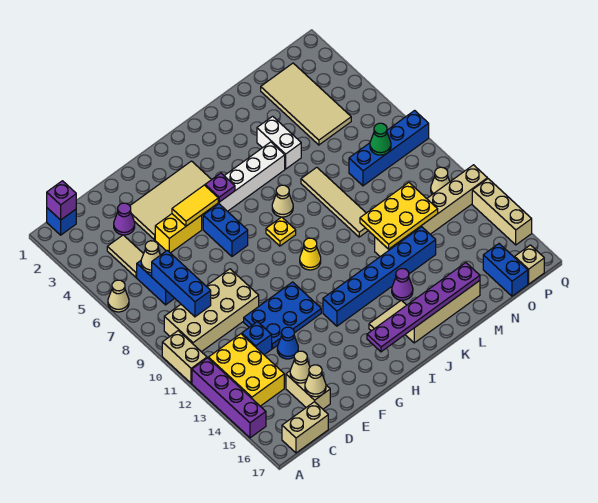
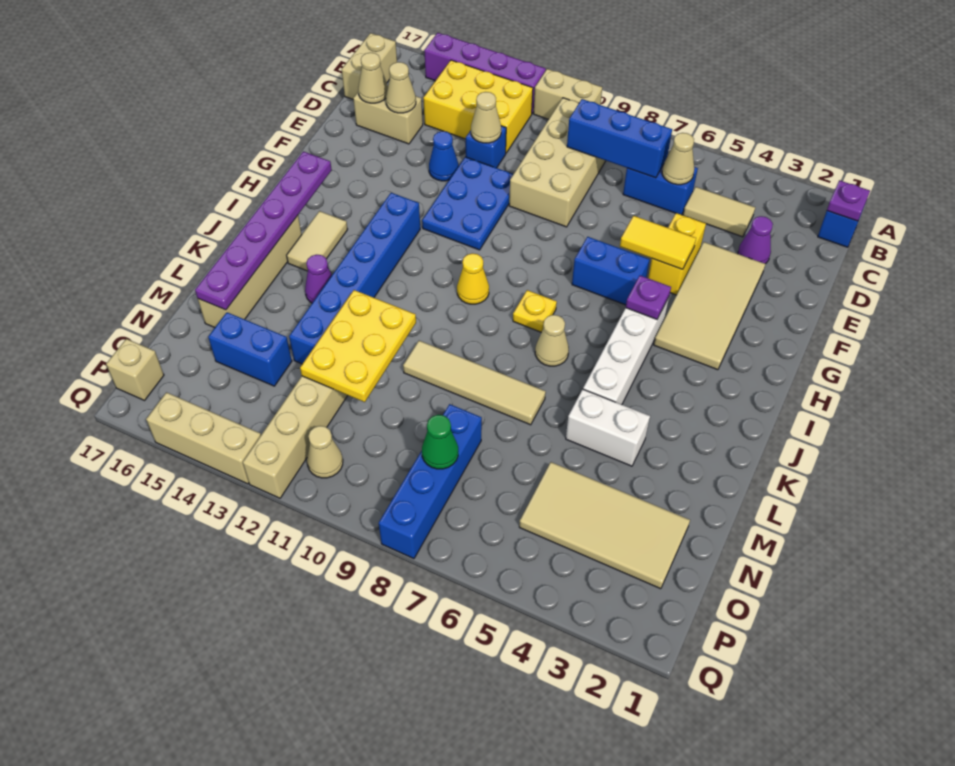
tan 1x1 cone [108,280,129,312] -> tan 1x1 cone moved to [471,92,501,143]
purple 1x1 brick [47,181,76,220] -> purple 1x1 plate [827,180,870,221]
yellow 1x2 tile [172,185,218,226] -> yellow 1x2 tile turned to [620,216,696,269]
blue 1x2 brick [483,244,528,296] -> blue 1x2 brick moved to [208,312,292,386]

